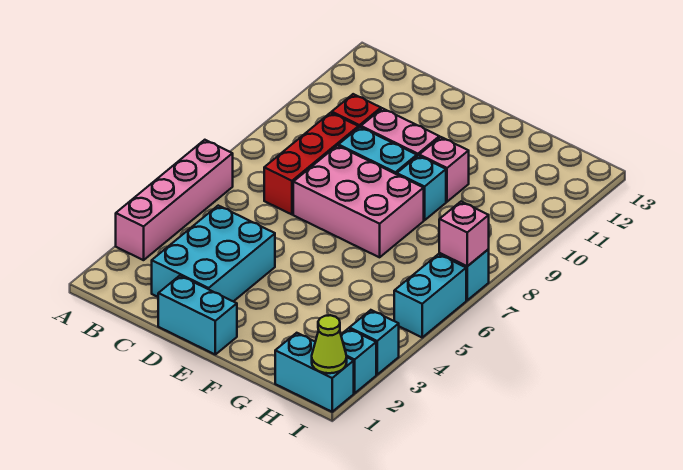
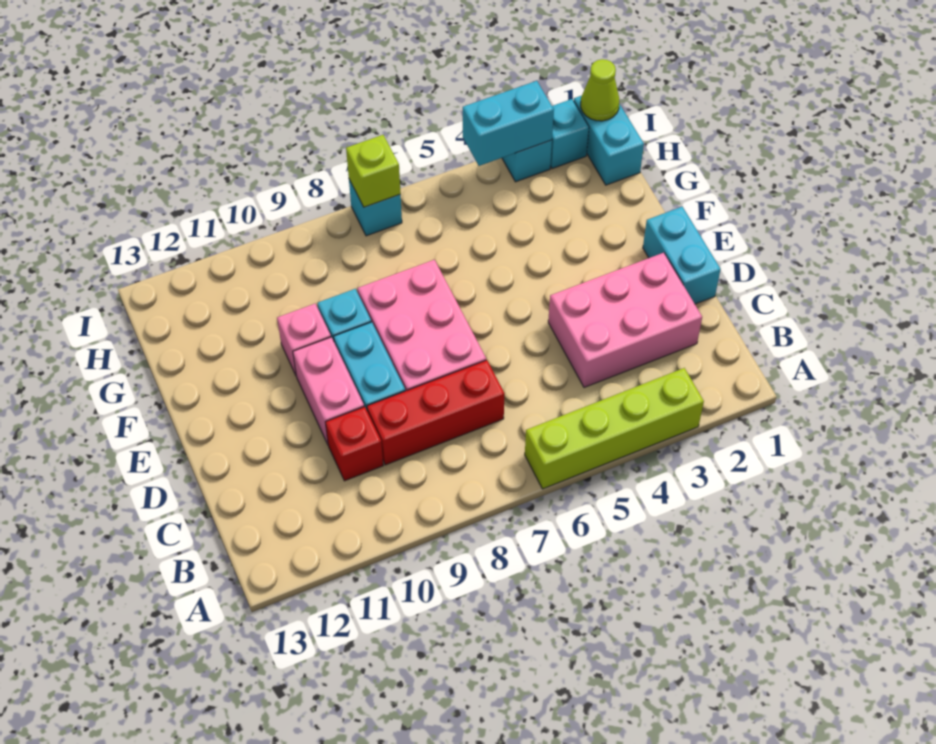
pink 1x4 brick [116,140,233,260] -> lime 1x4 brick [525,368,704,489]
cyan 2x3 brick [152,206,275,301] -> pink 2x3 brick [548,253,702,388]
cyan 1x2 brick [394,254,466,337] -> cyan 1x2 brick moved to [463,81,554,166]
pink 1x1 brick [439,202,489,266] -> lime 1x1 brick [346,135,401,207]

